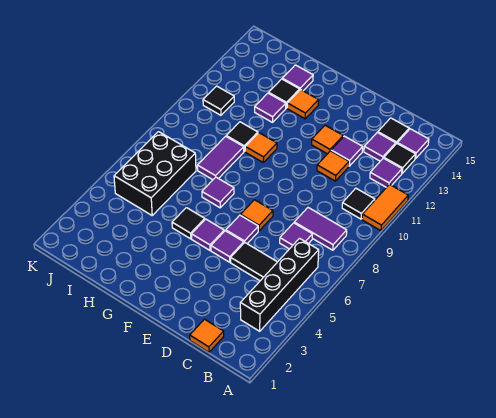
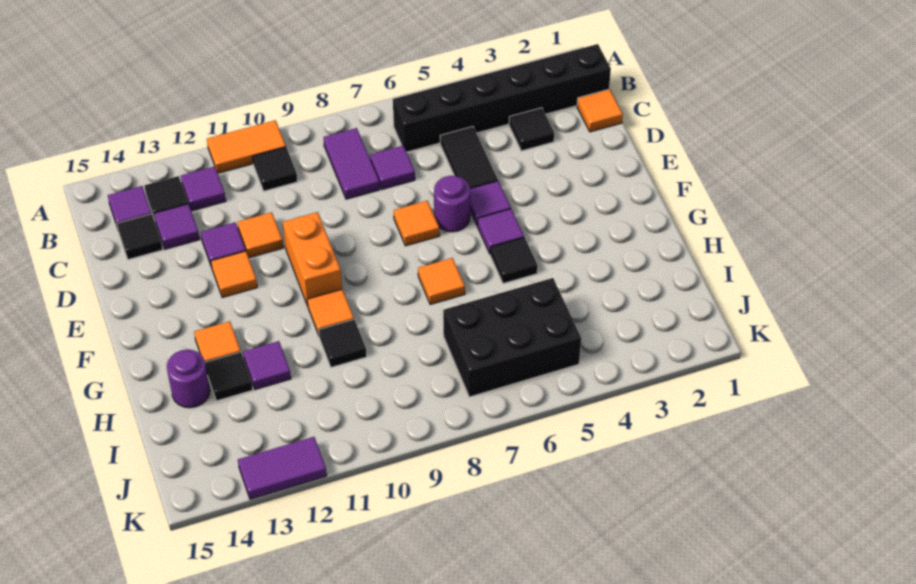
black 1x4 brick [240,238,319,331] -> black 1x6 brick [393,44,611,152]
purple 1x1 tile [226,215,258,244] -> purple 1x1 round brick [434,176,470,232]
none -> orange 1x2 brick [283,212,342,306]
purple 1x1 tile [202,177,234,208] -> orange 1x1 tile [418,258,465,305]
purple 1x2 tile [197,136,244,180] -> purple 1x2 tile moved to [238,437,327,499]
purple 1x1 tile [282,65,313,91] -> purple 1x1 round brick [167,350,210,408]
black 1x1 tile [203,86,234,115] -> black 1x1 tile moved to [509,108,554,151]

